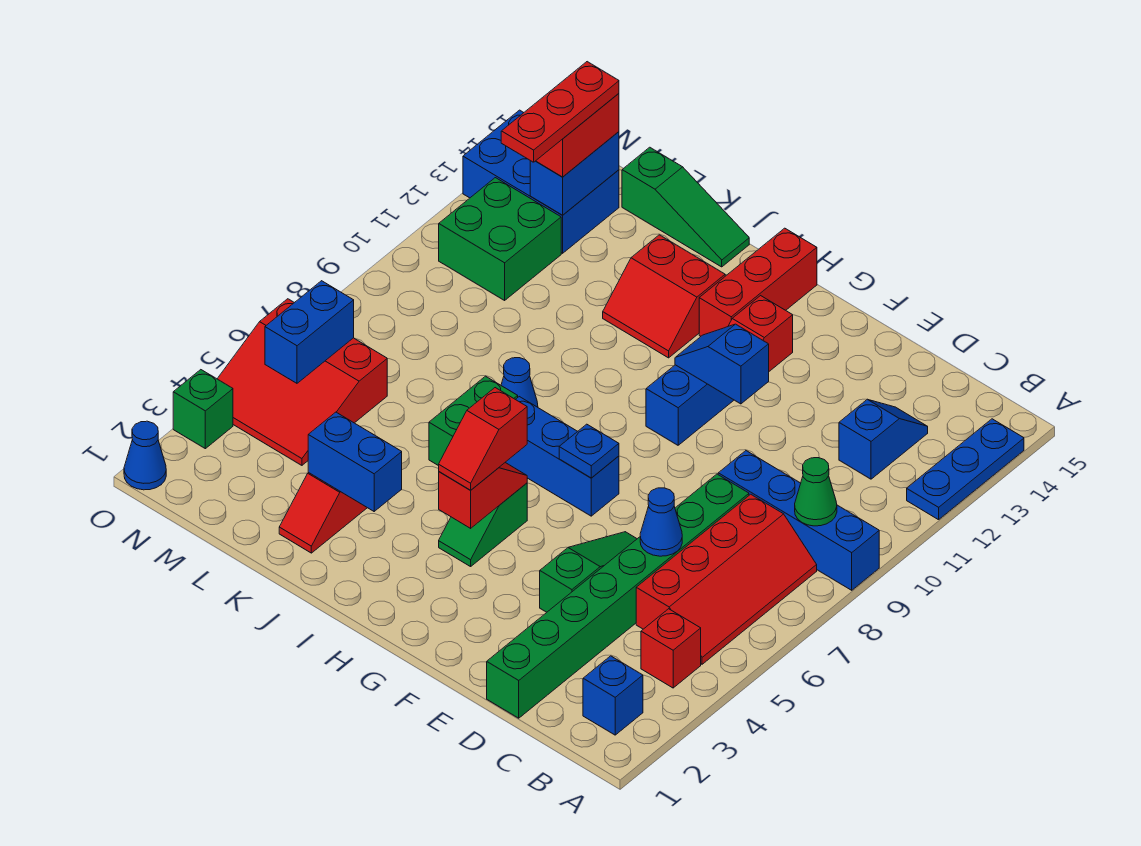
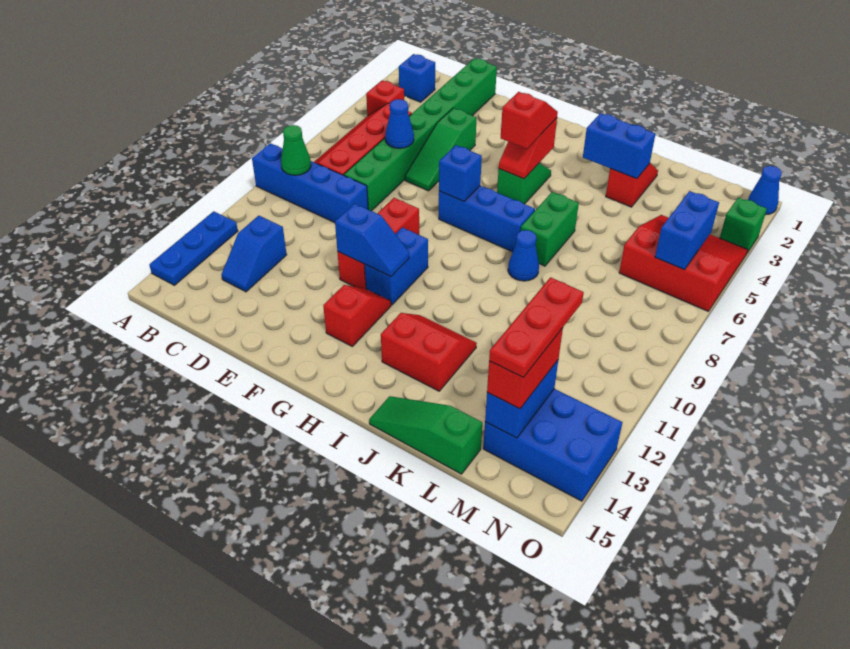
blue 1x1 plate [559,424,619,478] -> blue 1x1 brick [439,145,482,201]
red 1x3 brick [699,228,817,336] -> red 1x3 brick moved to [337,198,419,289]
green 2x2 brick [439,178,561,300] -> none

